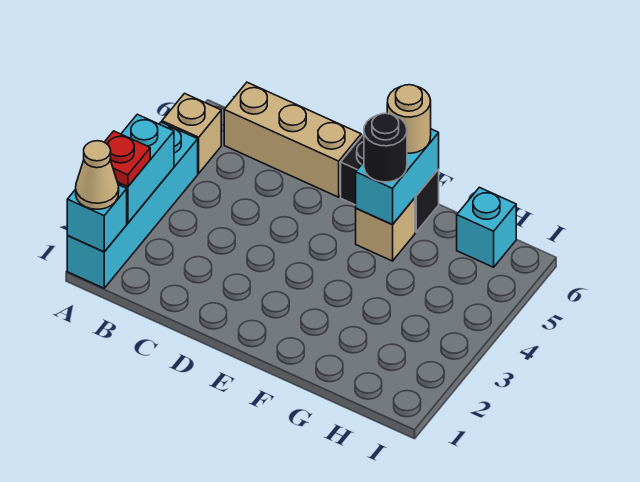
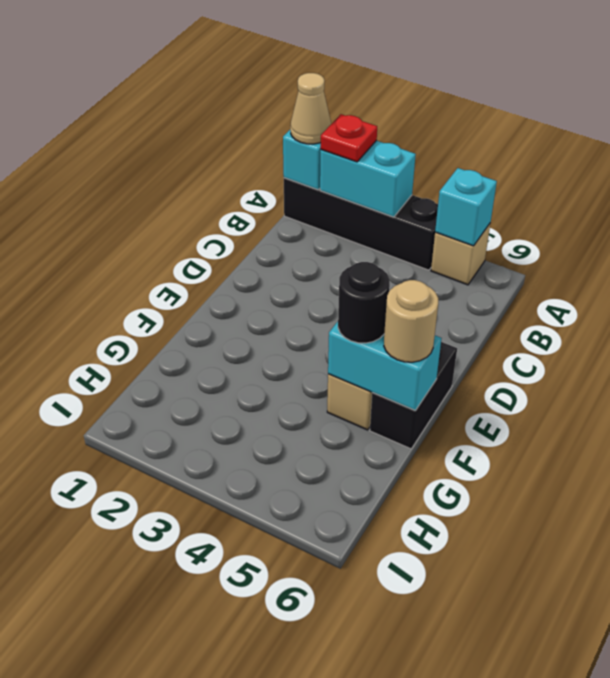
cyan 1x4 brick [67,122,198,288] -> black 1x4 brick [284,178,438,270]
tan 1x3 brick [224,82,361,197] -> none
cyan 1x1 brick [457,187,516,267] -> cyan 1x1 brick moved to [435,168,497,246]

